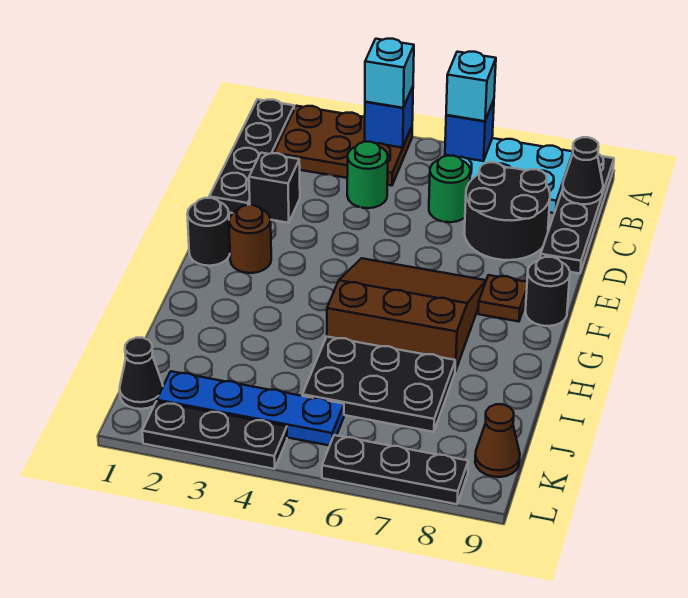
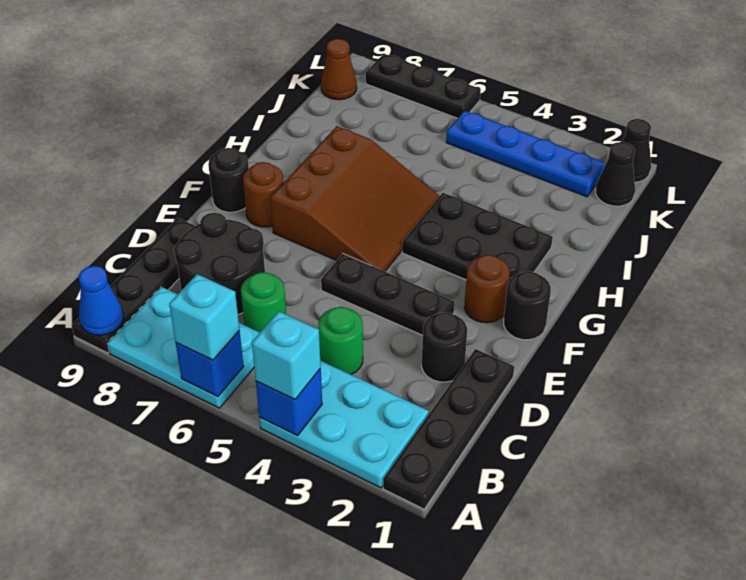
brown 2x3 plate [274,106,412,186] -> cyan 2x3 plate [259,360,429,488]
none -> blue 1x1 cone [79,266,124,335]
black 1x1 cone [562,137,603,204] -> black 1x1 cone moved to [622,119,651,182]
black 1x1 brick [249,153,300,223] -> black 1x1 round brick [421,313,467,382]
brown 3x3 slope [327,258,486,371] -> brown 3x3 slope turned to [270,126,439,271]
brown 1x1 plate [478,275,527,322] -> brown 1x1 round brick [243,162,284,227]
black 2x3 plate [302,337,455,432] -> black 2x3 plate moved to [402,193,553,280]
black 1x3 plate [142,401,287,469] -> black 1x3 plate moved to [321,254,455,335]

